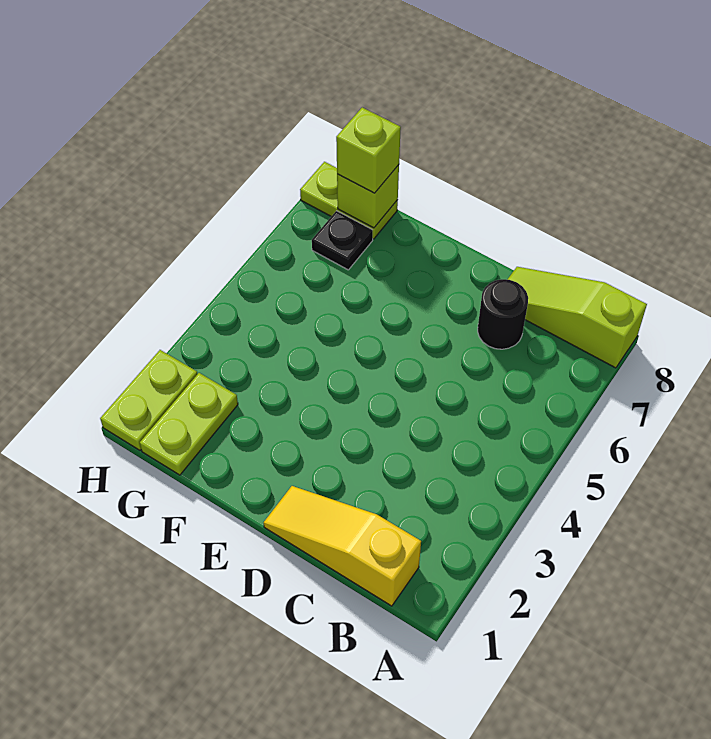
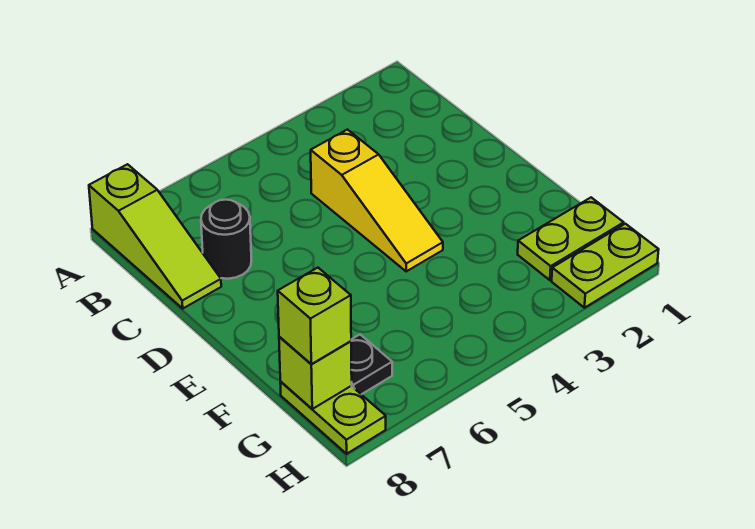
yellow 1x3 slope [264,486,421,606] -> yellow 1x3 slope moved to [311,130,443,271]

